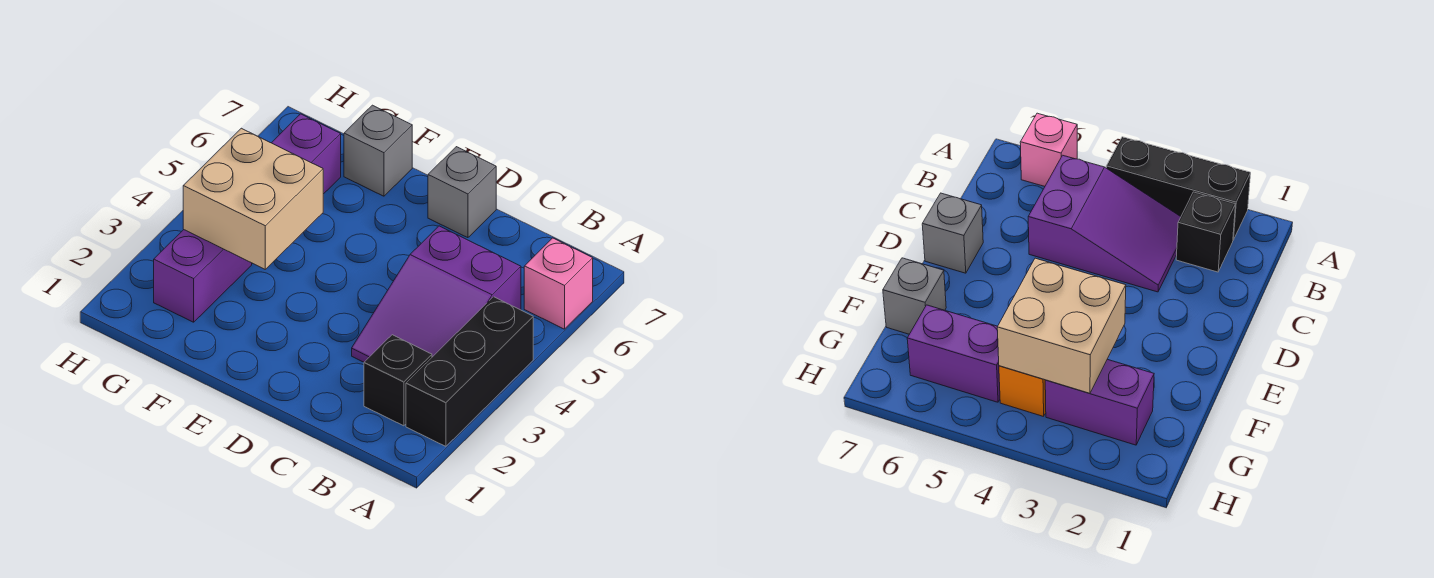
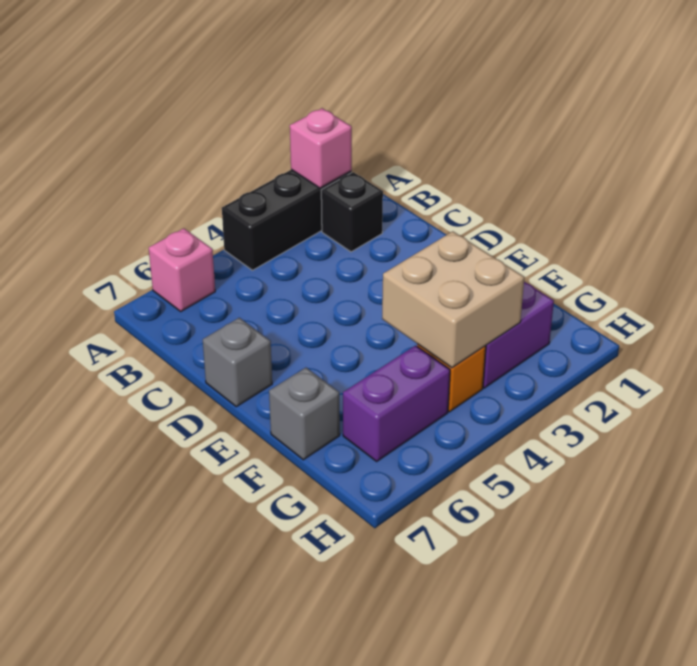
none -> pink 1x1 brick [290,108,352,188]
purple 2x3 slope [352,226,521,362] -> none

